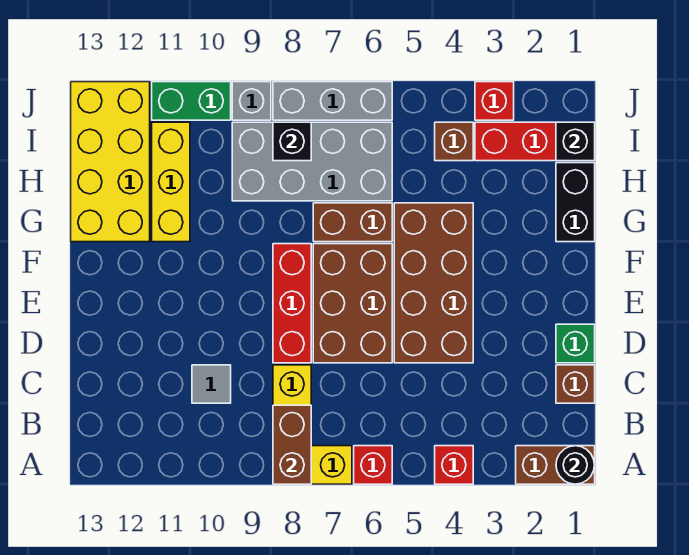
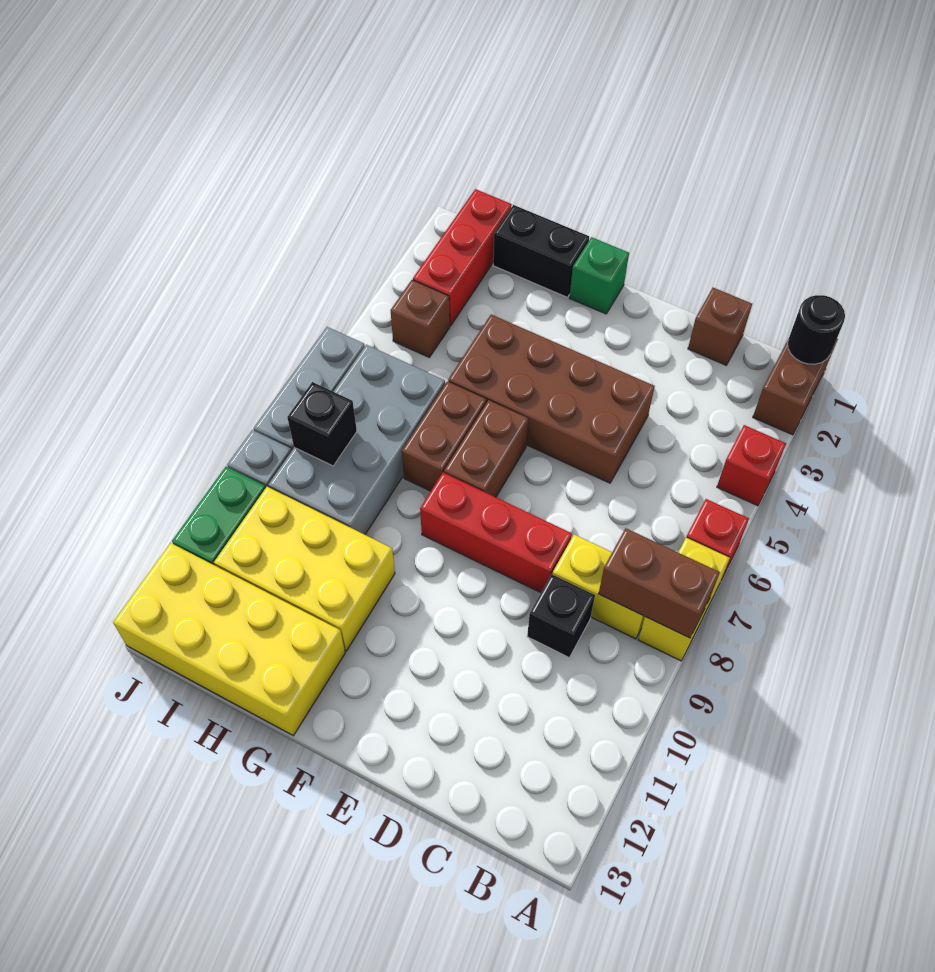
grey 1x1 tile [192,365,231,403] -> none
green 1x1 brick [556,324,595,363] -> green 1x1 brick moved to [569,237,629,314]
brown 2x3 brick [313,244,392,363] -> brown 1x2 brick [444,400,528,497]
yellow 1x3 brick [152,122,190,242] -> yellow 2x3 brick [214,487,395,651]
black 1x1 brick [556,122,595,161] -> black 1x1 brick moved to [527,574,595,658]
red 1x1 brick [475,82,514,120] -> none

